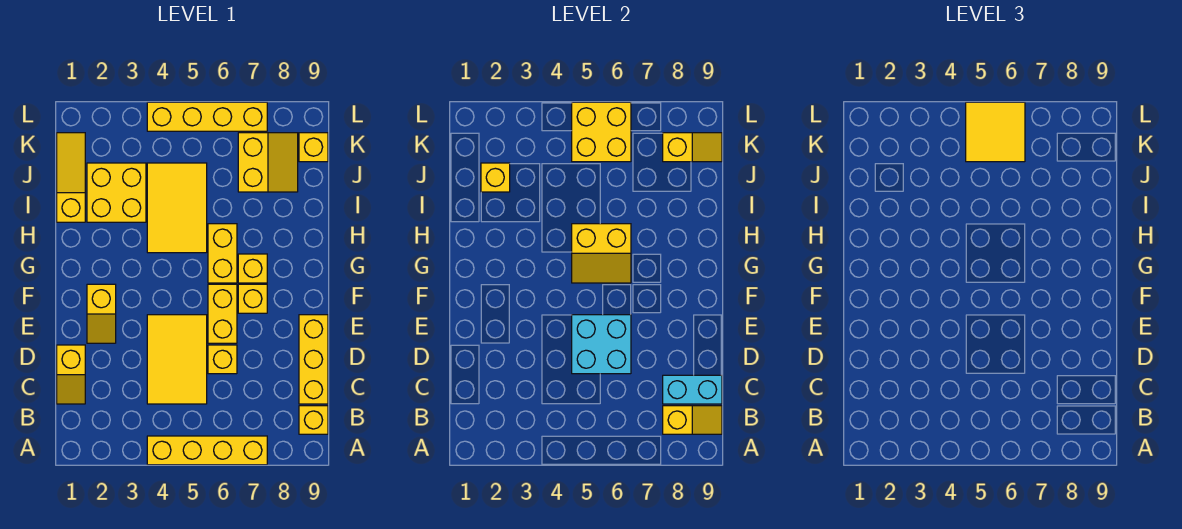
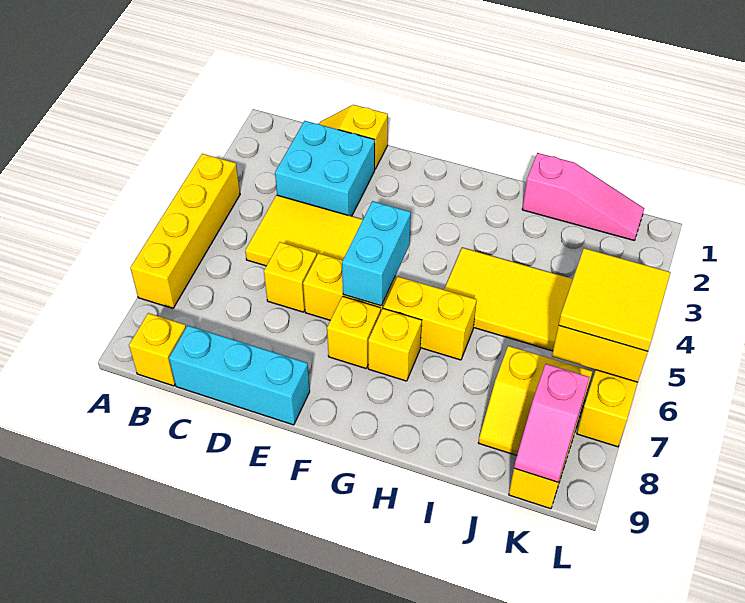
yellow 1x2 slope [663,406,722,434] -> none
cyan 1x2 brick [663,375,722,404] -> cyan 1x2 brick moved to [342,201,411,306]
yellow 1x3 brick [299,315,328,404] -> cyan 1x3 brick [169,326,310,425]
cyan 2x2 brick [572,315,631,374] -> cyan 2x2 brick moved to [275,121,375,216]
yellow 1x2 slope [87,284,116,343] -> none
yellow 2x2 slope [572,224,631,283] -> none
yellow 1x3 slope [57,133,85,222] -> pink 1x3 slope [522,153,644,240]
yellow 2x2 brick [87,163,146,222] -> none
yellow 1x1 brick [481,163,510,192] -> none
yellow 1x2 slope [663,133,722,162] -> pink 1x2 slope [514,364,589,482]

